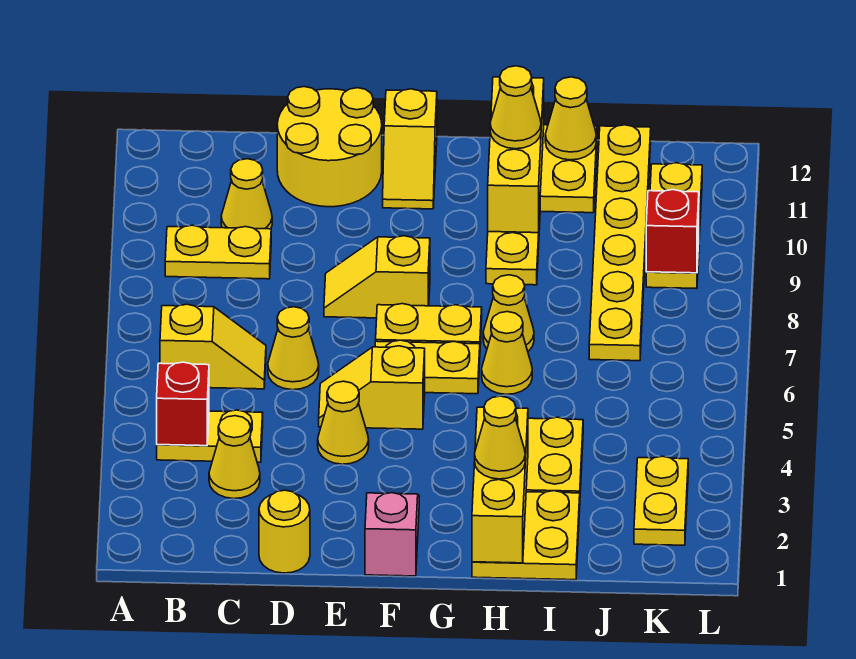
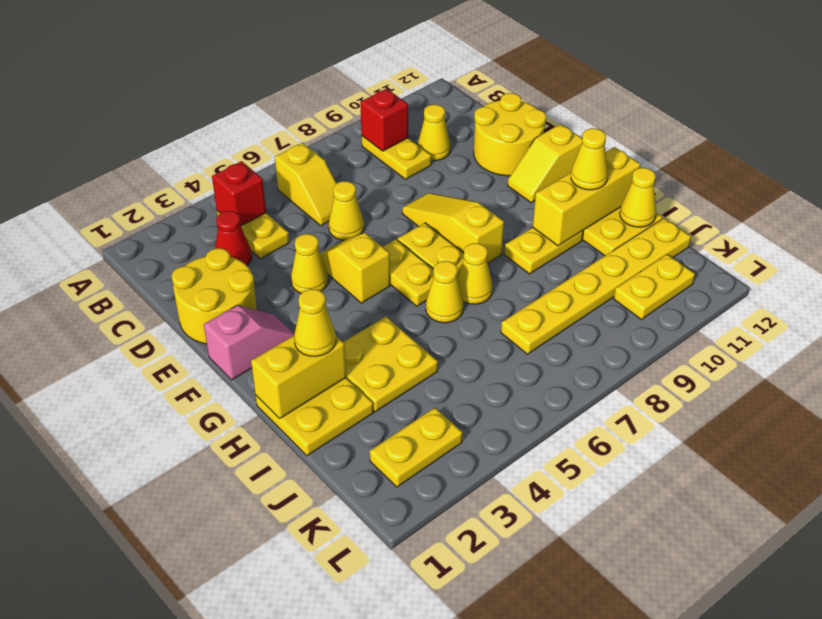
yellow 1x1 cone [209,416,260,499] -> red 1x1 cone [215,211,252,265]
yellow 1x1 round brick [259,490,310,573] -> yellow 2x2 round brick [172,248,257,344]
yellow 1x2 slope [324,236,430,318] -> yellow 1x3 slope [402,193,504,263]
yellow 1x3 brick [472,407,528,563] -> yellow 1x2 brick [251,336,346,419]
yellow 1x3 plate [646,163,702,289] -> yellow 1x2 plate [614,254,695,319]
red 1x1 brick [646,190,699,273] -> red 1x1 brick moved to [360,89,408,151]

